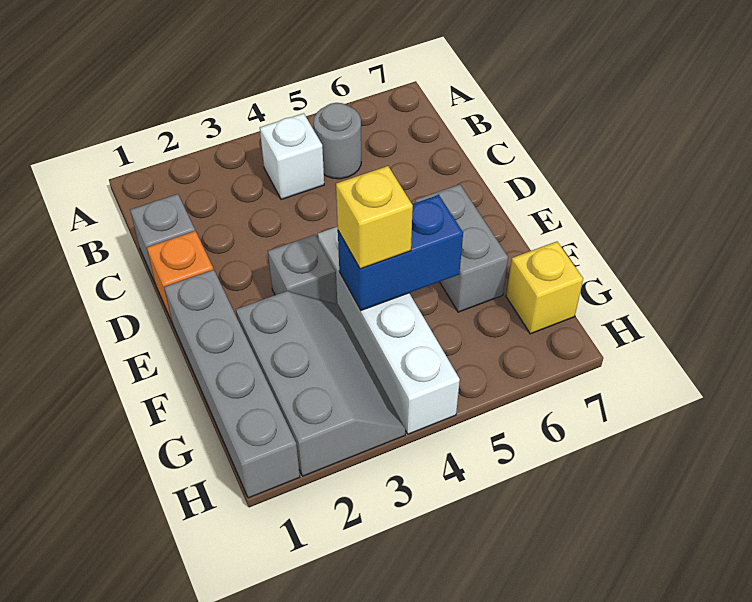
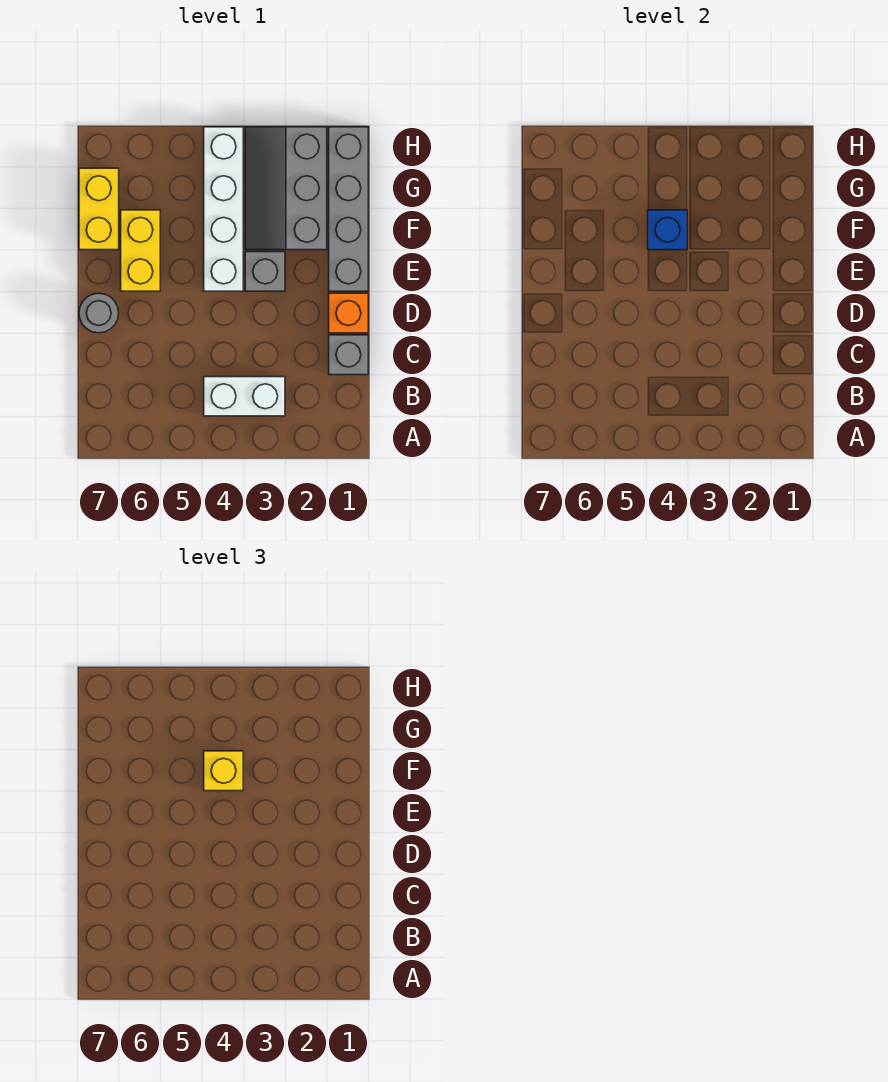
white 1x1 brick [260,113,324,200] -> white 1x2 brick [204,377,285,416]
grey 1x1 round brick [313,103,361,179] -> grey 1x1 round brick moved to [79,293,119,333]
grey 1x2 brick [415,184,508,312] -> yellow 1x2 brick [121,210,160,291]
blue 1x2 brick [338,195,463,310] -> blue 1x1 brick [648,210,687,250]
yellow 1x1 brick [506,242,583,334] -> yellow 1x2 brick [79,168,119,250]

